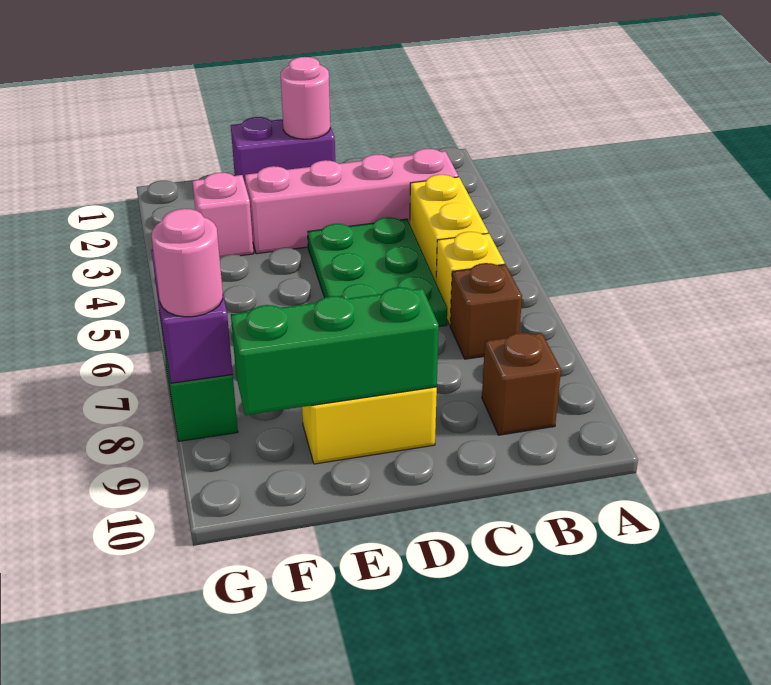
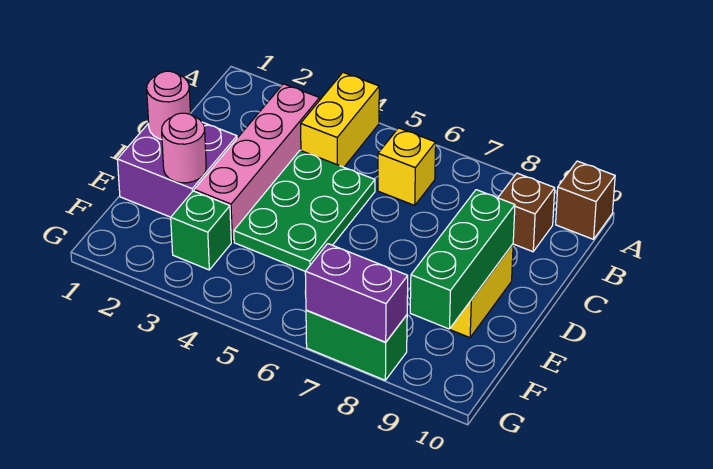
yellow 1x2 brick [410,175,488,281] -> yellow 1x2 brick turned to [301,72,379,167]
brown 1x1 brick [450,263,522,359] -> brown 1x1 brick moved to [556,161,615,239]
green 2x3 plate [308,217,447,326] -> green 2x3 plate turned to [234,150,375,271]
purple 1x2 brick [231,117,335,186] -> purple 2x2 brick [117,122,237,217]
pink 1x1 brick [192,172,254,258] -> green 1x1 brick [171,191,231,270]
pink 1x1 round brick [152,209,223,317] -> pink 1x1 round brick moved to [162,113,206,183]

